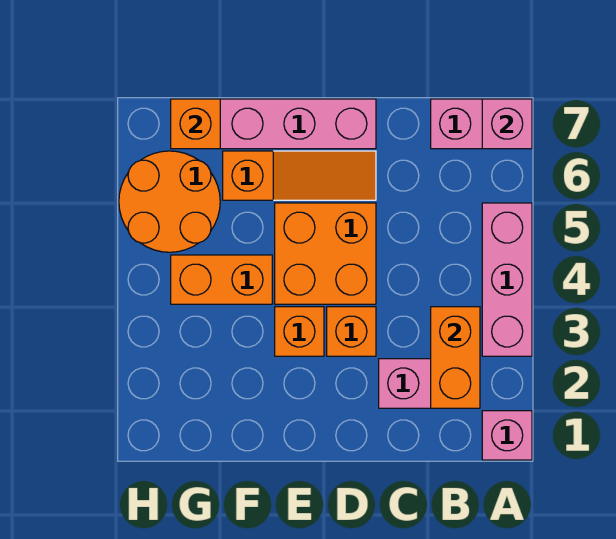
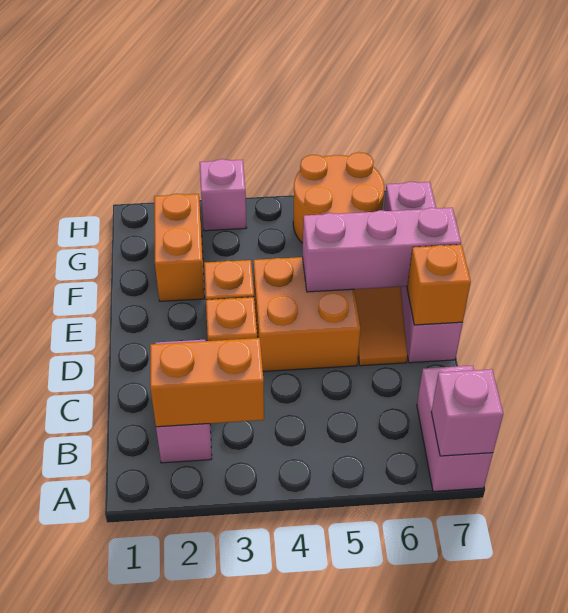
pink 1x1 brick [482,411,532,460] -> pink 1x1 brick moved to [200,159,247,231]
pink 1x3 brick [482,203,532,356] -> pink 1x3 brick moved to [302,208,461,292]
orange 1x2 brick [171,255,272,304] -> orange 1x2 brick moved to [154,194,205,301]
orange 1x1 brick [171,99,220,149] -> orange 1x1 brick moved to [407,245,471,325]

